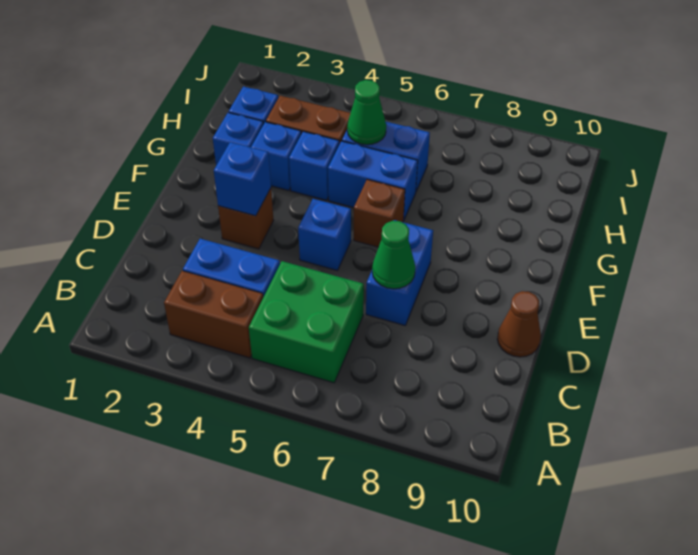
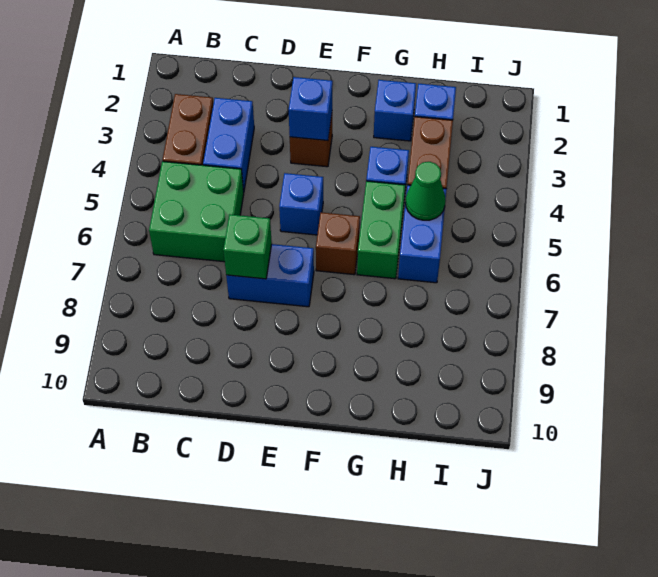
green 1x1 cone [372,221,415,289] -> green 1x1 brick [223,214,272,279]
brown 1x1 cone [497,291,541,357] -> none
blue 1x1 brick [251,122,301,190] -> none
blue 1x2 brick [328,141,418,221] -> green 1x2 brick [357,181,405,279]

